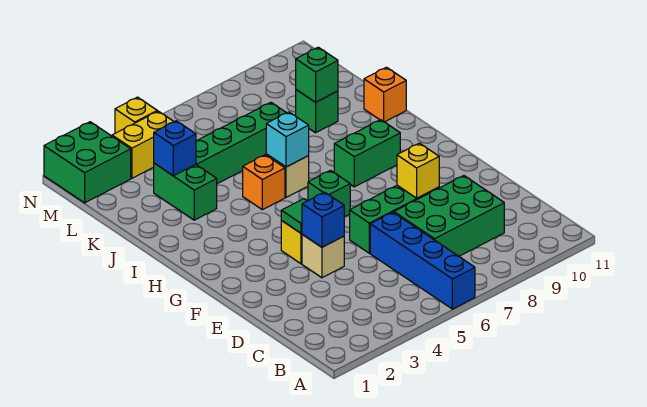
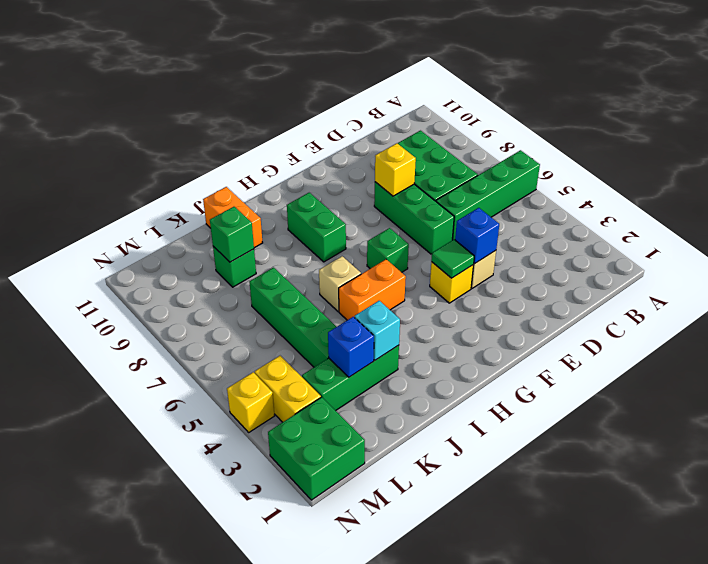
blue 1x4 brick [370,212,475,309] -> green 1x4 brick [436,150,540,240]
orange 1x1 brick [243,155,285,210] -> orange 1x2 brick [339,259,406,320]
cyan 1x1 brick [266,112,309,167] -> cyan 1x1 brick moved to [355,301,400,360]
green 1x2 brick [154,163,217,220] -> green 1x3 brick [302,345,399,411]
orange 1x1 brick [364,67,406,122] -> orange 1x2 brick [203,187,263,248]

